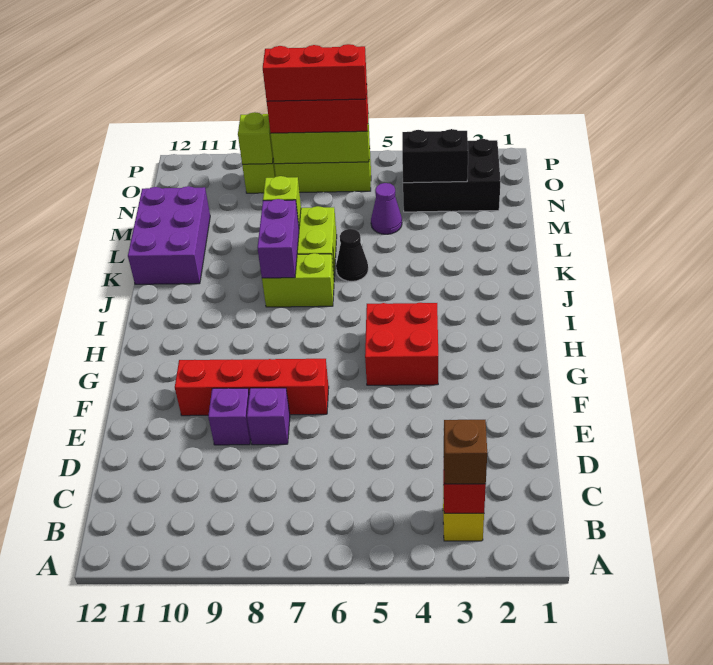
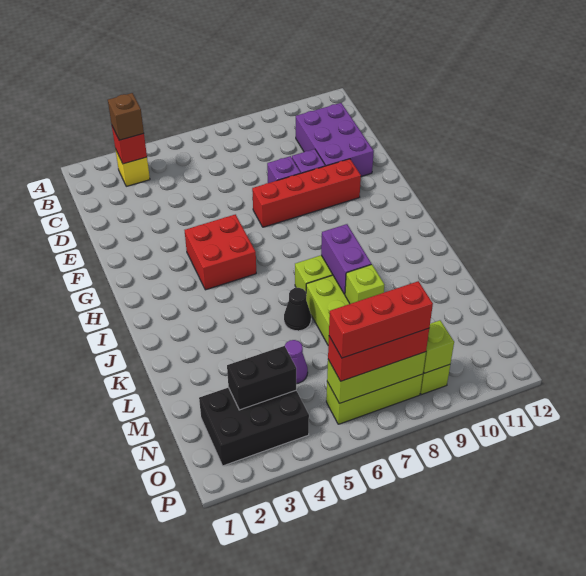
purple 2x3 brick [128,186,210,284] -> purple 2x3 brick moved to [296,103,374,176]

